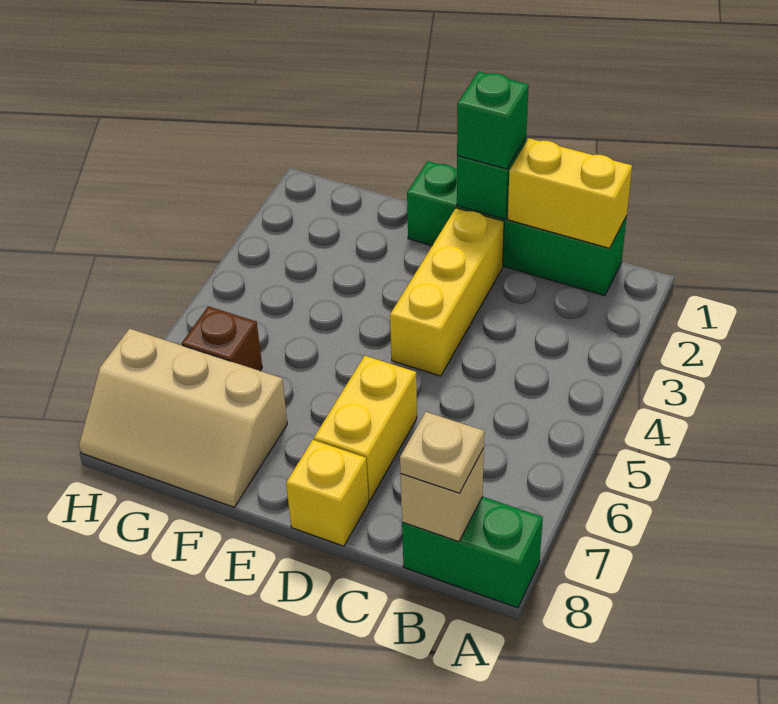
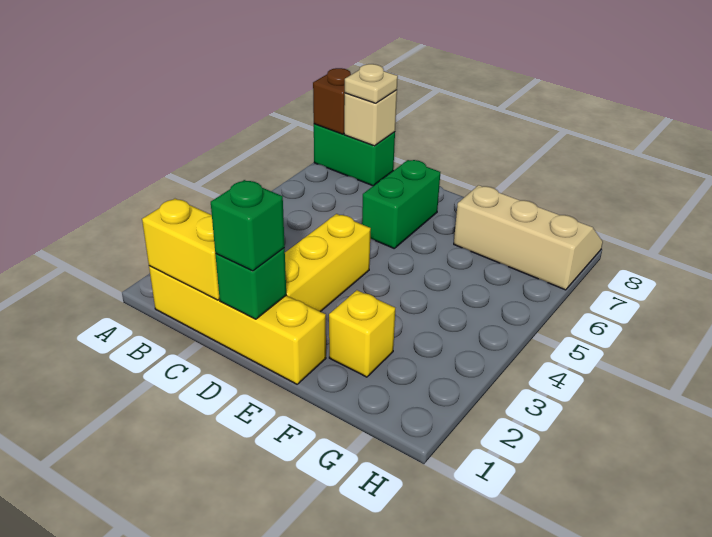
green 1x4 brick [407,161,627,296] -> yellow 1x4 brick [149,266,326,384]
yellow 1x2 brick [314,356,417,501] -> green 1x2 brick [362,160,440,248]
yellow 1x1 brick [286,440,369,546] -> yellow 1x1 brick moved to [329,290,395,377]
brown 1x1 brick [182,306,262,371] -> brown 1x1 brick moved to [313,68,351,134]

